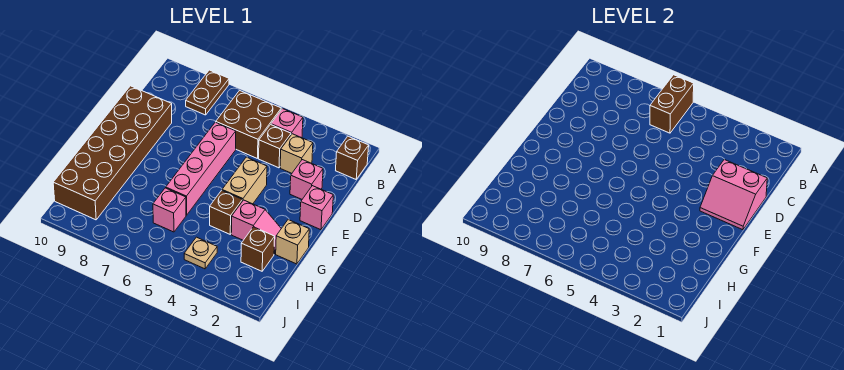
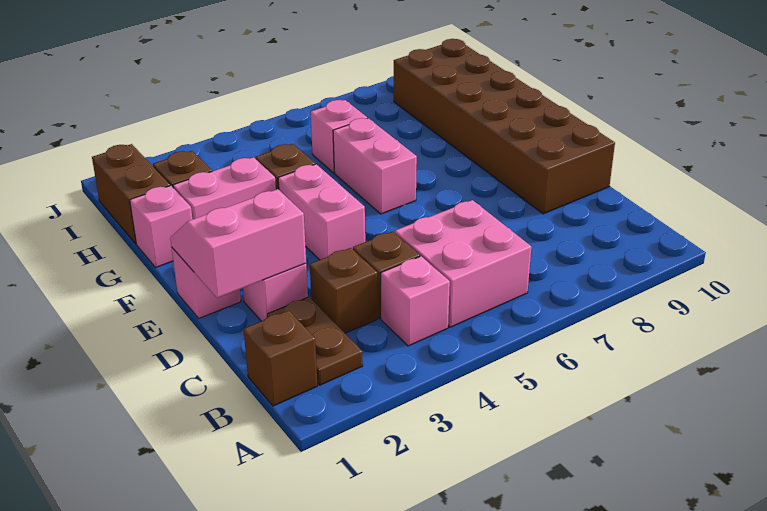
brown 1x2 brick [650,75,694,133] -> brown 1x2 brick moved to [92,144,170,244]
brown 1x2 plate [186,70,229,115] -> brown 1x2 plate moved to [267,297,363,385]
brown 2x2 brick [216,90,281,159] -> pink 2x2 brick [395,200,531,327]
tan 1x1 brick [280,134,313,173] -> brown 1x1 brick [310,248,378,333]
pink 1x4 brick [166,122,236,215] -> pink 1x2 brick [333,118,417,214]
tan 1x2 brick [222,157,267,204] -> pink 1x2 brick [278,164,365,260]
tan 1x1 brick [276,220,309,264] -> pink 1x1 brick [130,186,193,267]
pink 1x2 slope [231,200,281,254] -> pink 1x2 brick [173,157,276,219]
tan 1x1 plate [184,237,217,269] -> none

